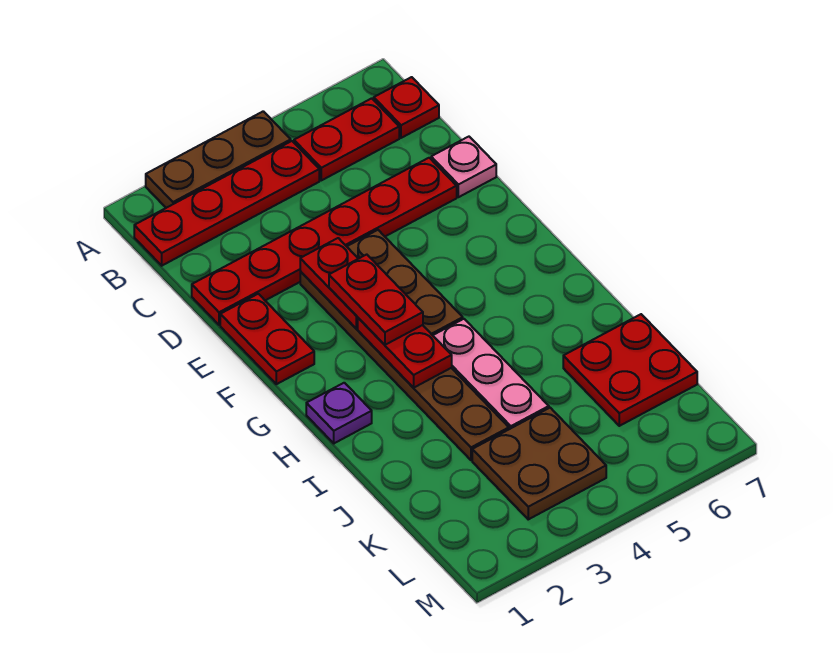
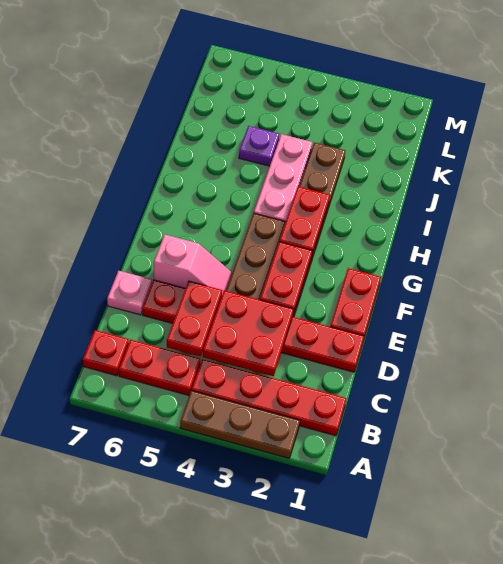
none -> pink 1x2 slope [154,235,232,295]
red 1x2 plate [329,254,423,345] -> red 1x2 plate moved to [167,281,222,357]
purple 1x1 plate [306,383,372,443] -> purple 1x1 plate moved to [239,126,279,166]
red 2x2 plate [563,314,697,426] -> red 2x2 plate moved to [203,291,294,376]
brown 2x2 plate [472,408,606,519] -> none

